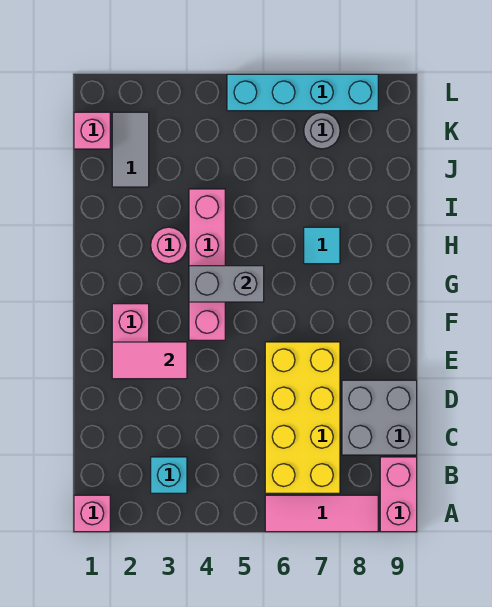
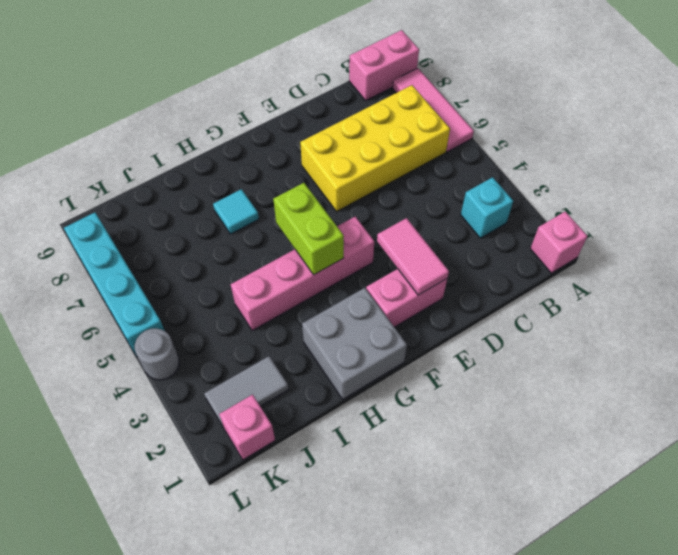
grey 2x2 brick [342,380,417,455] -> grey 2x2 brick moved to [302,288,407,399]
grey 1x2 brick [189,266,264,302] -> lime 1x2 brick [273,183,344,275]
pink 1x1 round brick [151,227,187,264] -> none
grey 1x1 round brick [304,113,340,149] -> grey 1x1 round brick moved to [135,328,179,380]

